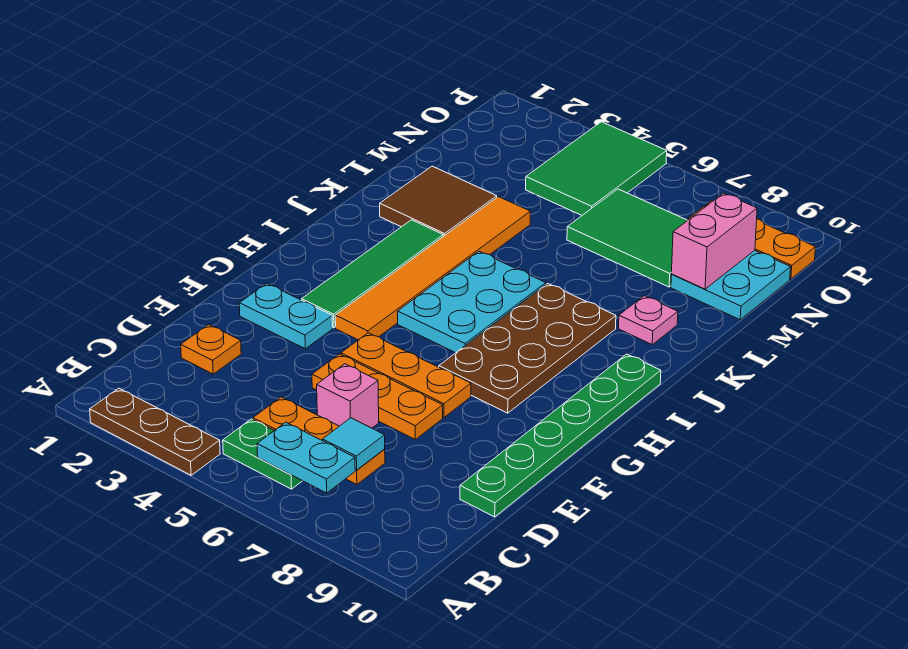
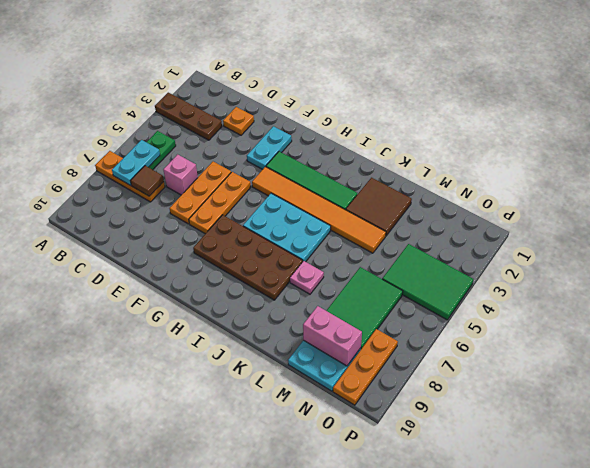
brown 1x3 plate [90,388,220,475] -> brown 1x3 plate turned to [155,93,222,140]
orange 1x3 plate [253,397,385,485] -> orange 1x3 plate turned to [95,151,165,202]
cyan 1x1 tile [323,418,385,470] -> brown 1x1 tile [131,166,164,196]
green 1x6 plate [460,354,661,517] -> none
pink 1x1 plate [619,296,678,344] -> pink 1x1 plate moved to [290,261,324,294]

